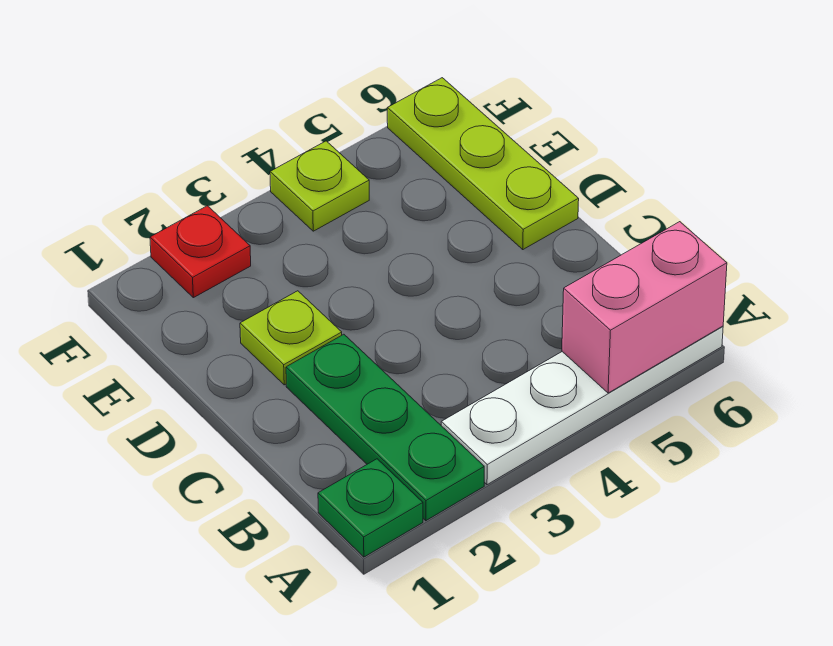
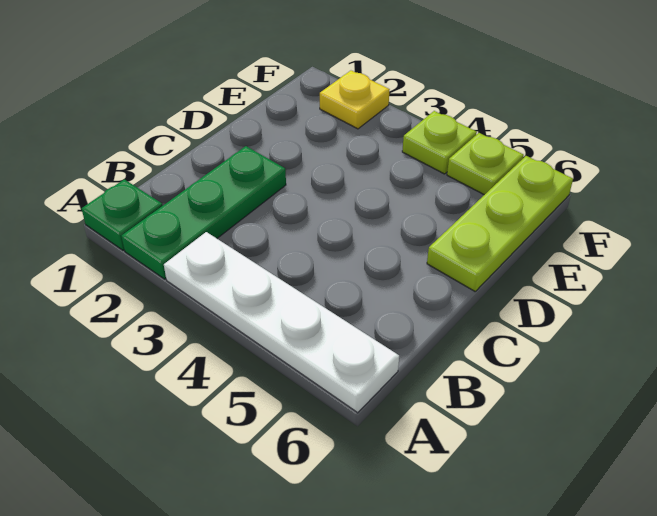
pink 1x2 brick [562,222,727,393] -> none
lime 1x1 plate [240,291,342,385] -> lime 1x1 plate moved to [447,133,524,195]
red 1x1 plate [150,206,251,298] -> yellow 1x1 plate [320,71,390,129]

